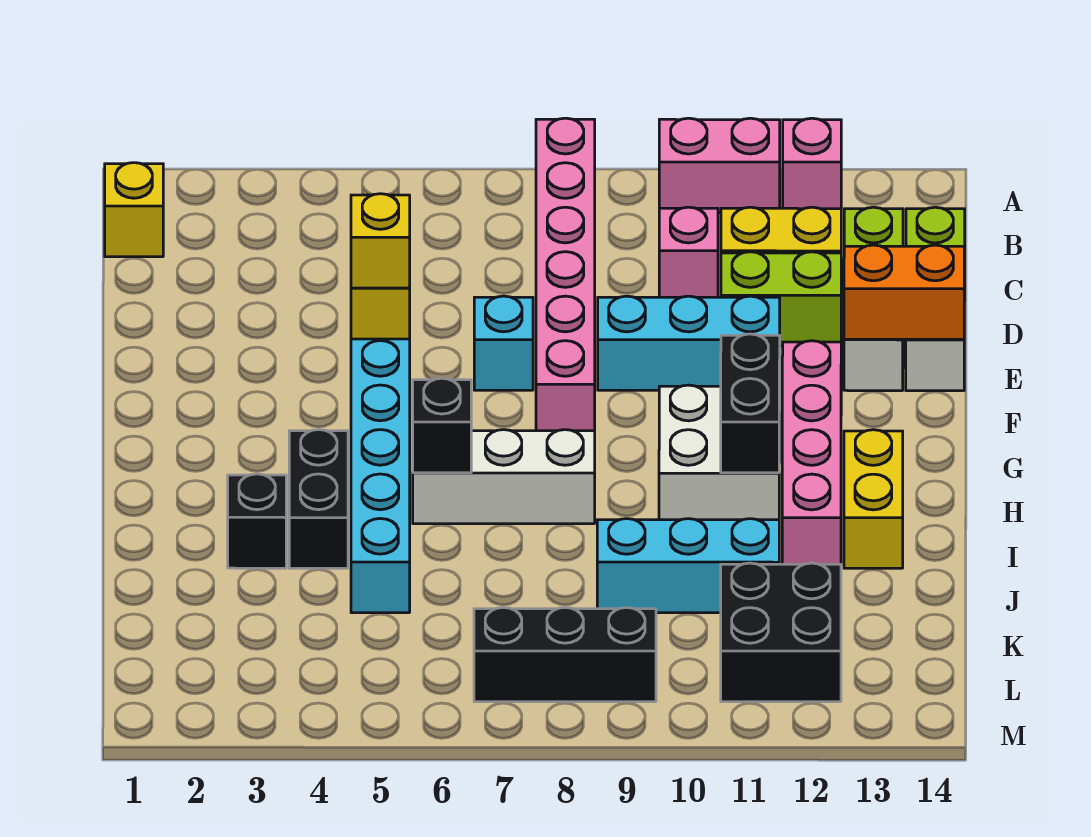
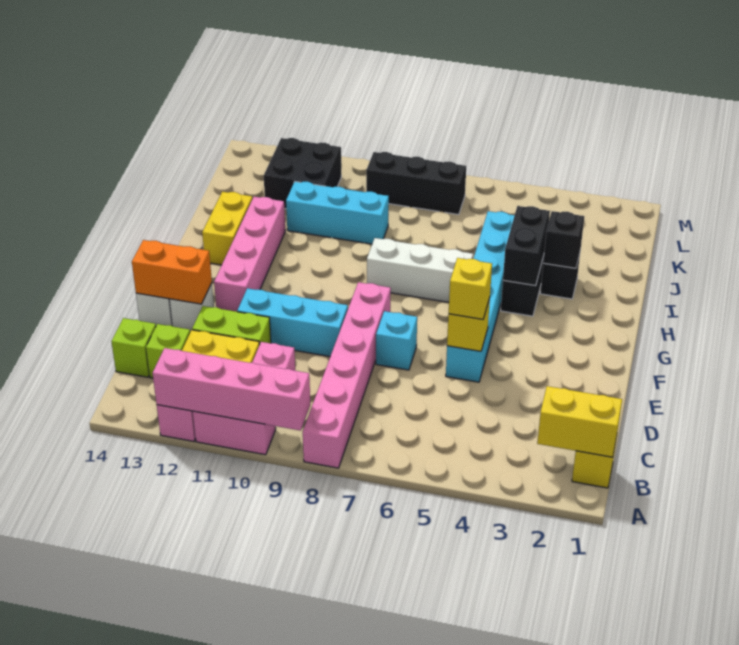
none -> pink 1x4 brick [153,348,310,431]
none -> yellow 1x2 brick [537,386,622,457]
white 2x2 brick [659,385,780,520] -> none
black 1x2 brick [721,334,780,473] -> black 1x2 brick moved to [503,206,550,286]
black 1x1 brick [413,378,471,473] -> black 1x1 brick moved to [543,211,584,268]

